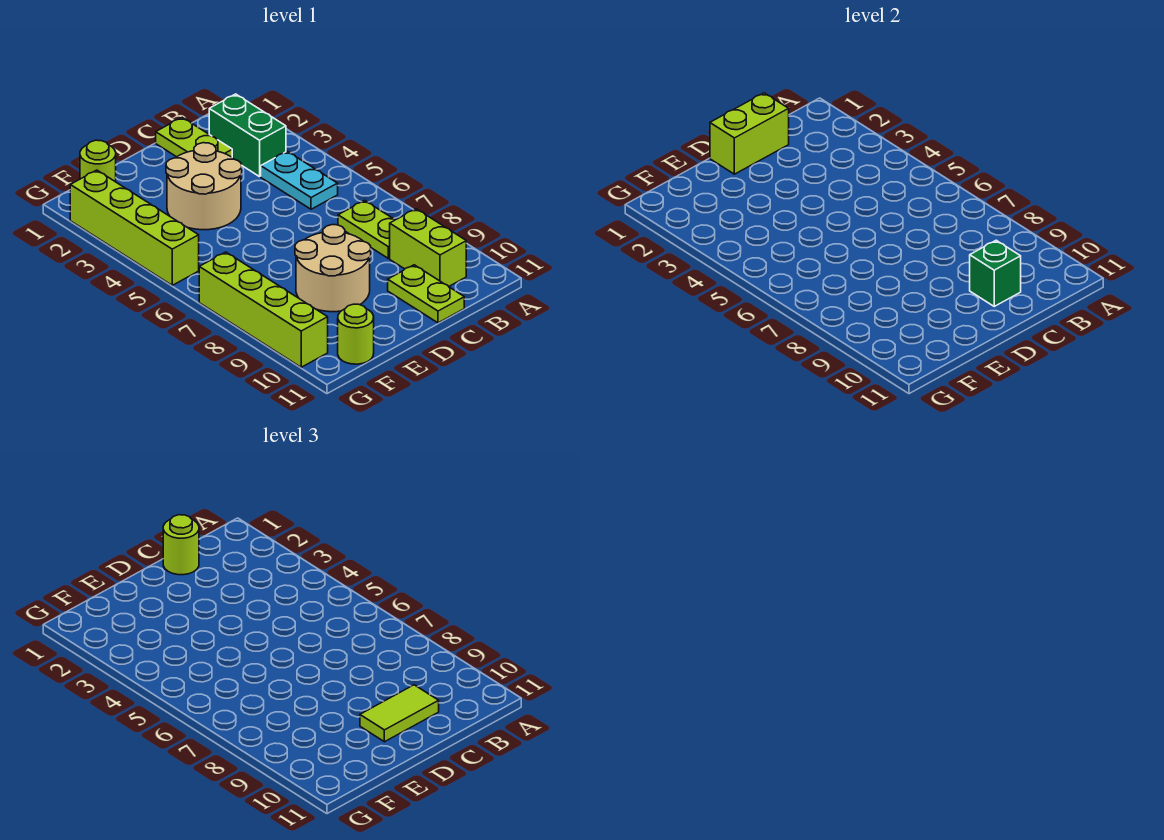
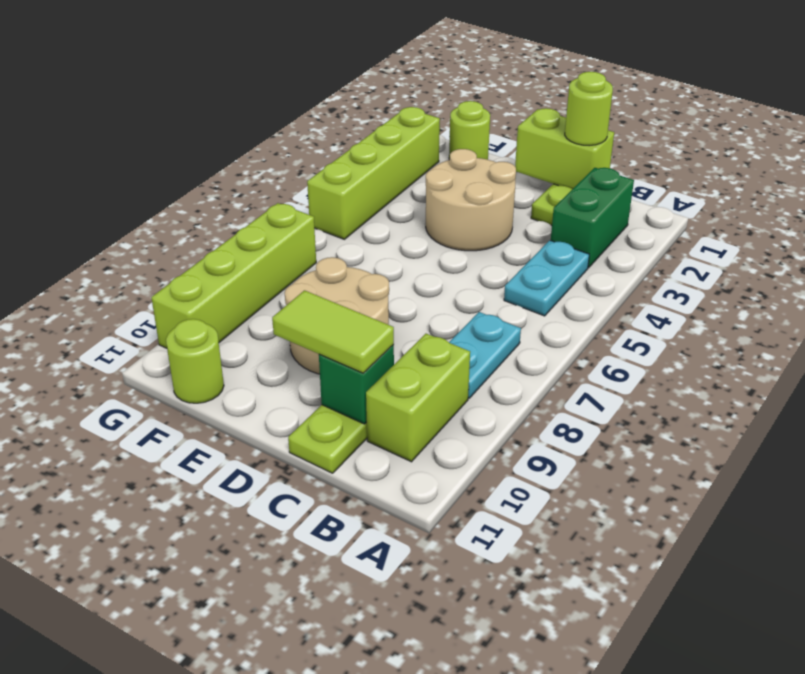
lime 1x2 plate [338,201,395,258] -> cyan 1x2 plate [449,312,521,398]

